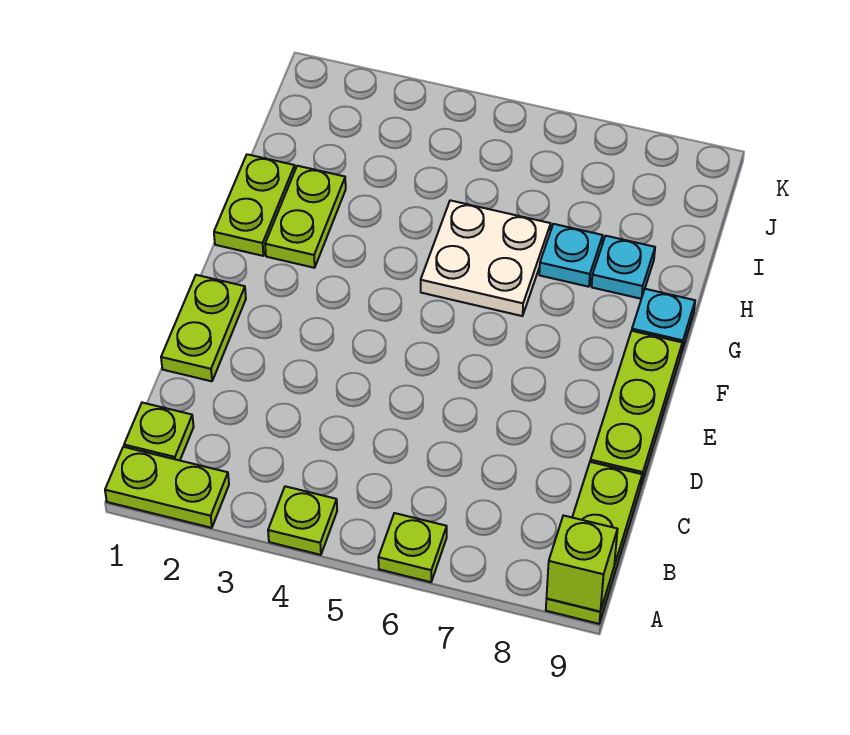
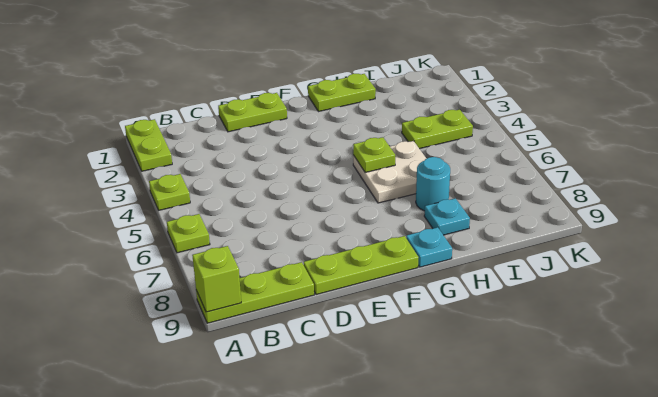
lime 1x1 plate [124,403,194,460] -> lime 1x1 plate moved to [353,137,395,172]
lime 1x2 plate [265,166,346,268] -> lime 1x2 plate moved to [402,110,473,149]
cyan 1x1 plate [539,224,603,287] -> cyan 1x1 round brick [416,157,450,211]

